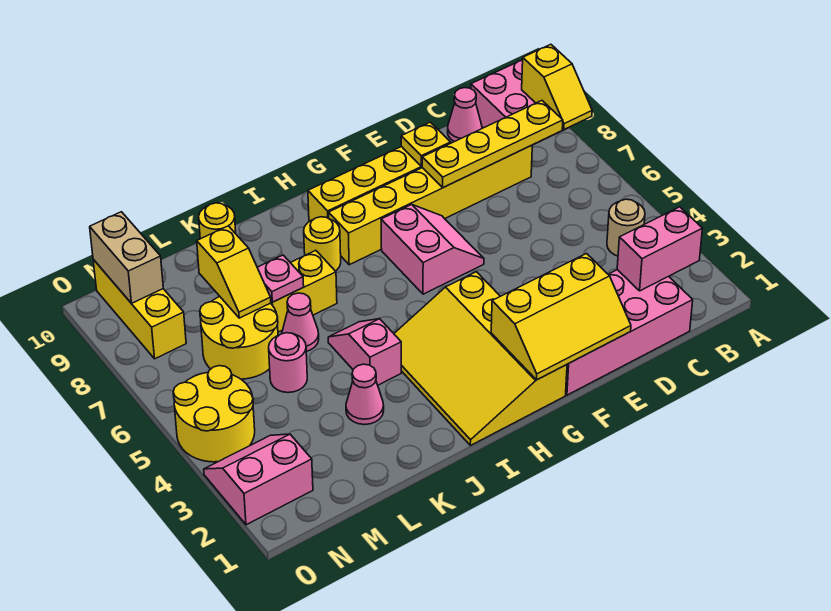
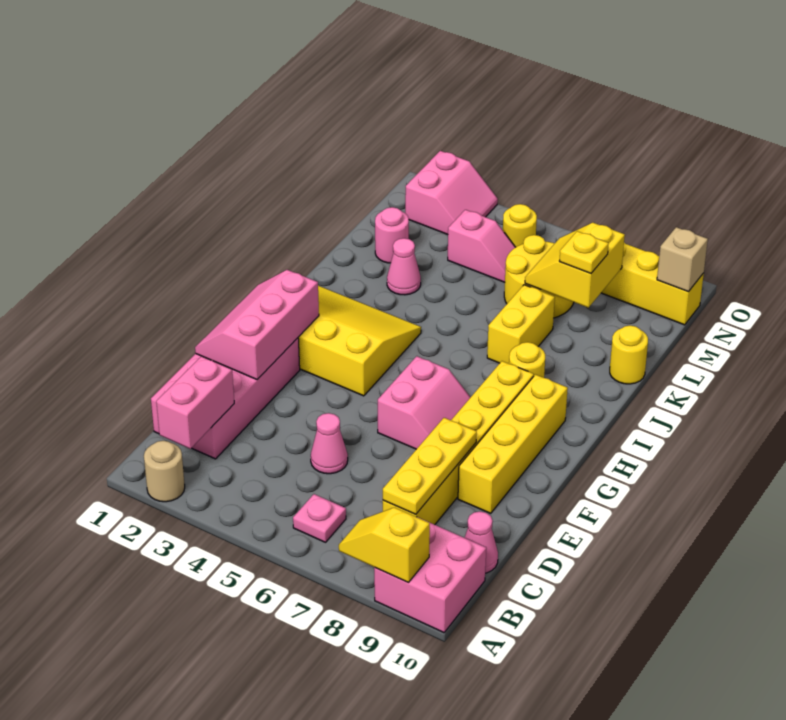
tan 1x1 round brick [607,199,645,256] -> tan 1x1 round brick moved to [144,441,185,502]
yellow 1x4 plate [422,101,563,188] -> yellow 1x3 plate [383,418,477,514]
yellow 2x3 slope [491,254,631,380] -> pink 2x3 slope [195,270,319,379]
yellow 1x1 plate [401,122,451,166] -> yellow 1x1 plate moved to [560,231,609,273]
pink 2x2 slope [381,205,484,294] -> pink 2x2 slope turned to [378,356,471,449]
pink 1x2 slope [328,319,401,385] -> pink 1x2 slope moved to [448,210,516,282]
pink 1x1 cone [282,293,319,351] -> pink 1x1 cone moved to [311,413,348,474]
pink 1x1 plate [257,255,304,302] -> pink 1x1 plate moved to [293,494,346,542]
pink 1x1 round brick [269,333,307,393] -> pink 1x1 round brick moved to [375,207,409,263]
yellow 1x2 slope [197,226,271,318] -> yellow 2x2 slope [525,223,625,308]
yellow 2x2 round brick [173,366,255,462] -> yellow 1x1 round brick [503,204,537,247]
tan 1x2 brick [90,212,163,303] -> tan 1x1 brick [657,227,708,292]

